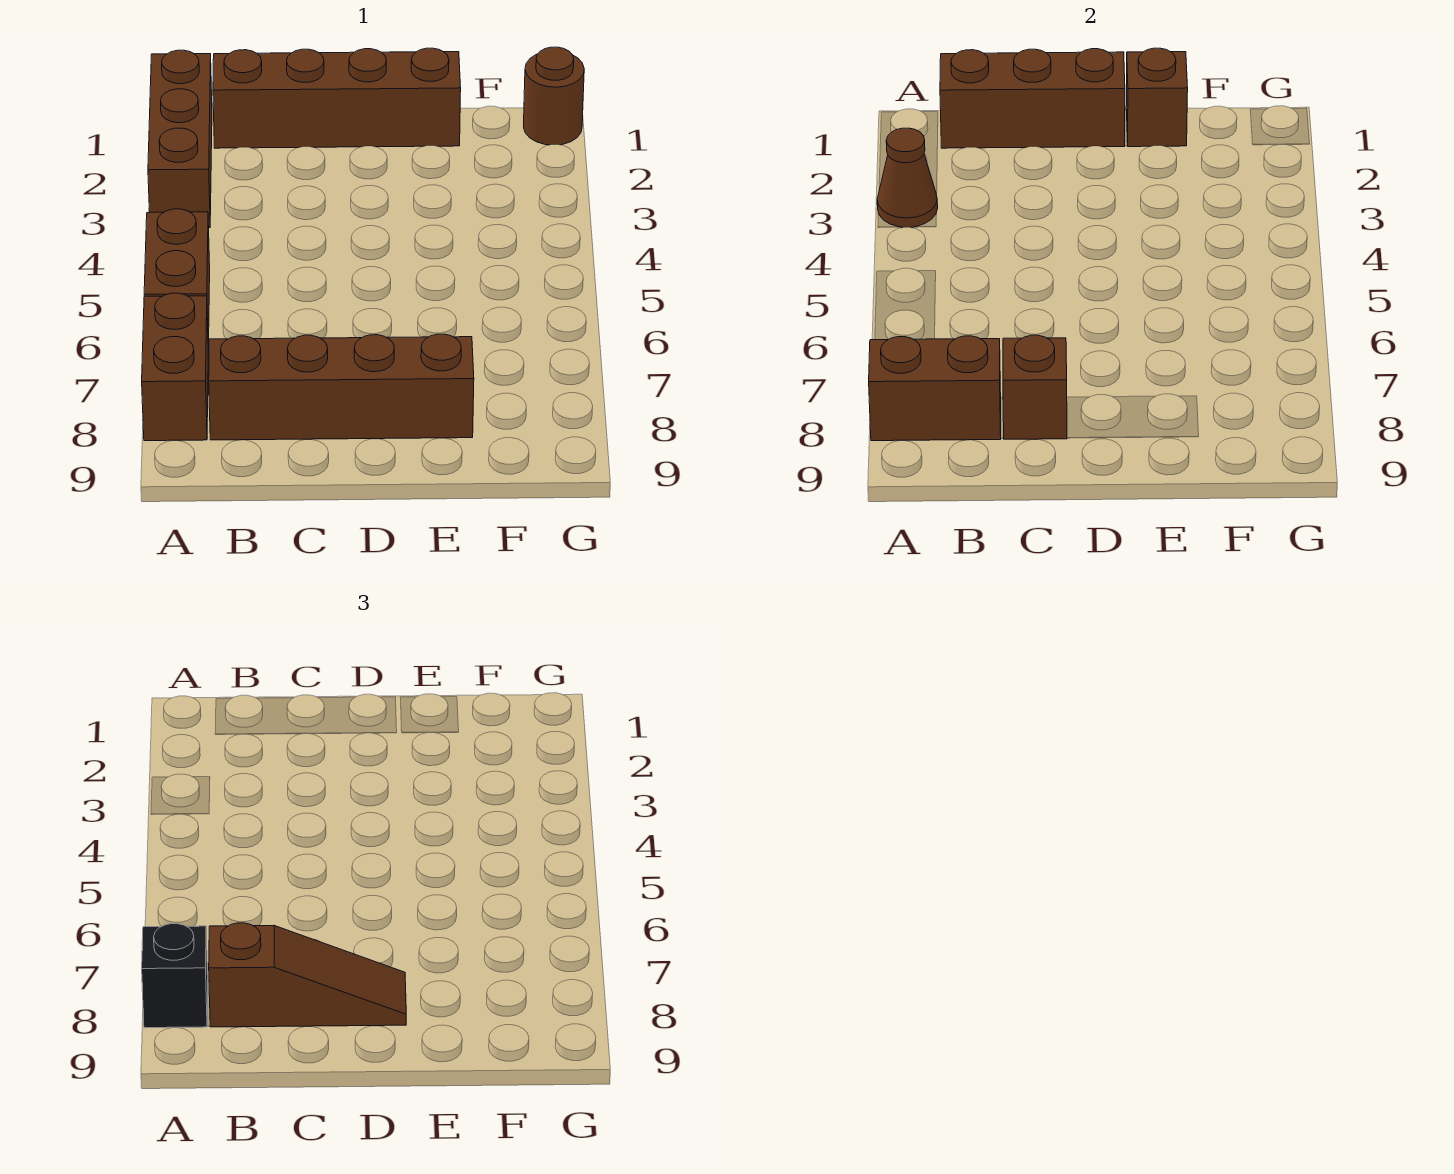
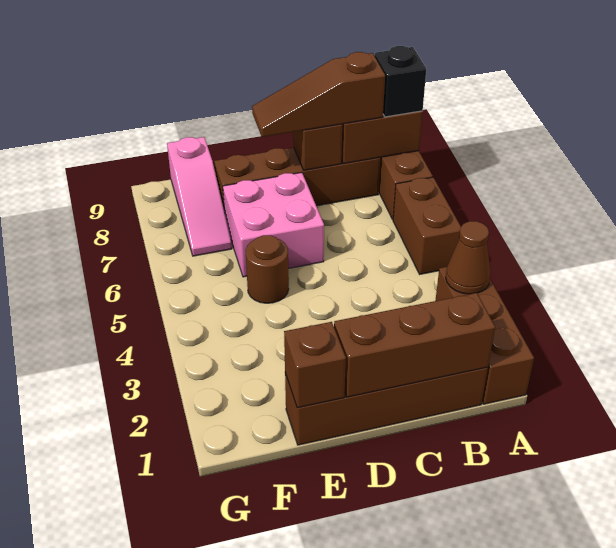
none -> pink 2x2 brick [223,172,324,277]
none -> pink 1x3 slope [167,137,232,256]
brown 1x1 round brick [524,47,584,145] -> brown 1x1 round brick moved to [245,235,289,303]

